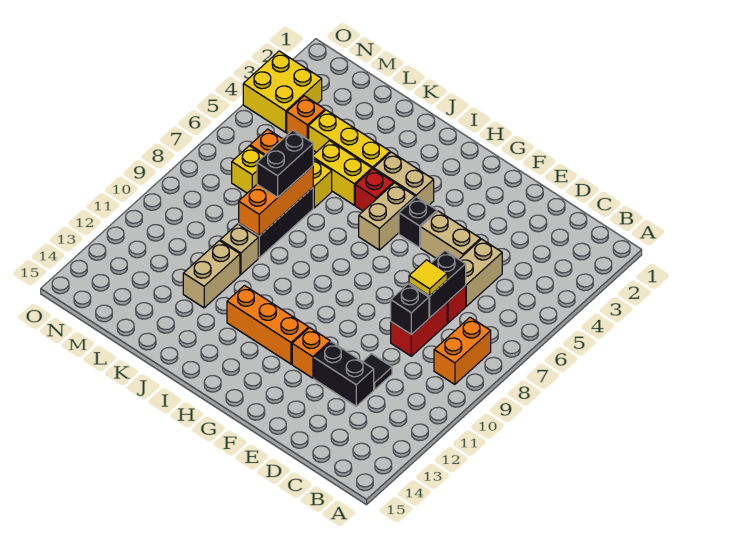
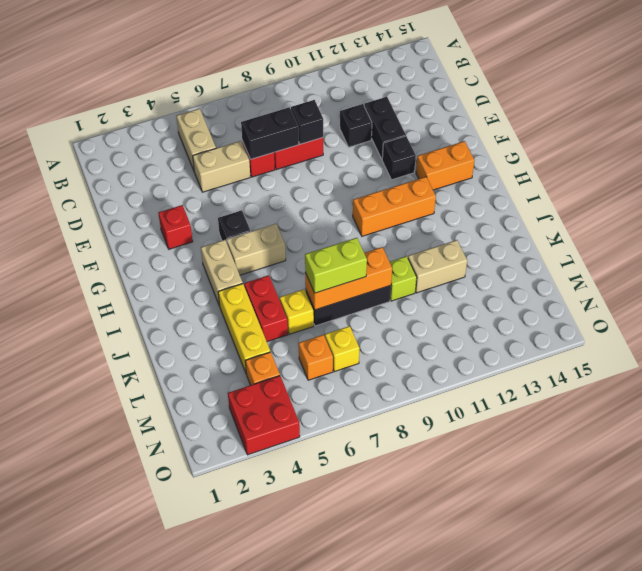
orange 1x2 brick [434,317,491,384] -> orange 1x2 brick moved to [416,141,475,190]
yellow 1x1 tile [409,260,447,296] -> none
black 1x1 tile [363,354,392,390] -> black 1x1 brick [340,104,372,147]
tan 1x2 brick [421,211,481,259] -> tan 1x2 brick moved to [176,109,216,170]
orange 1x1 brick [292,328,330,378] -> black 1x1 brick [382,136,416,180]
orange 1x3 brick [227,286,309,364] -> orange 1x3 brick turned to [353,177,436,236]
red 1x1 brick [355,169,394,211] -> red 1x1 brick moved to [158,205,193,249]
yellow 1x2 brick [313,141,372,205] -> red 1x2 brick [244,275,288,342]
black 1x2 brick [257,130,313,197] -> lime 1x2 brick [305,238,367,293]
tan 1x1 brick [220,224,258,275] -> lime 1x1 brick [390,256,417,301]
yellow 2x2 brick [243,51,322,132] -> red 2x2 brick [228,376,300,455]

